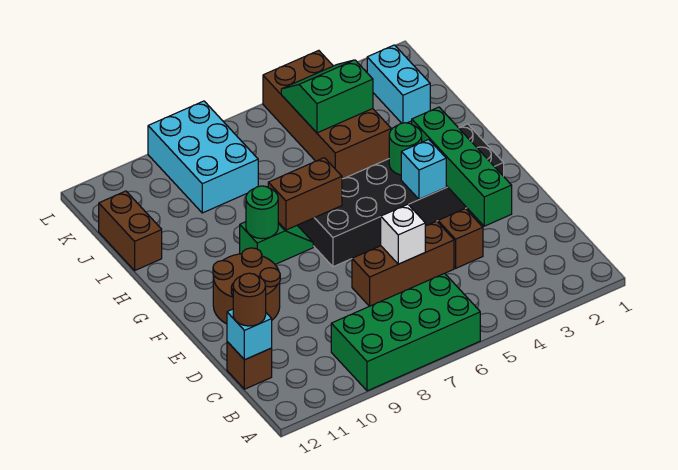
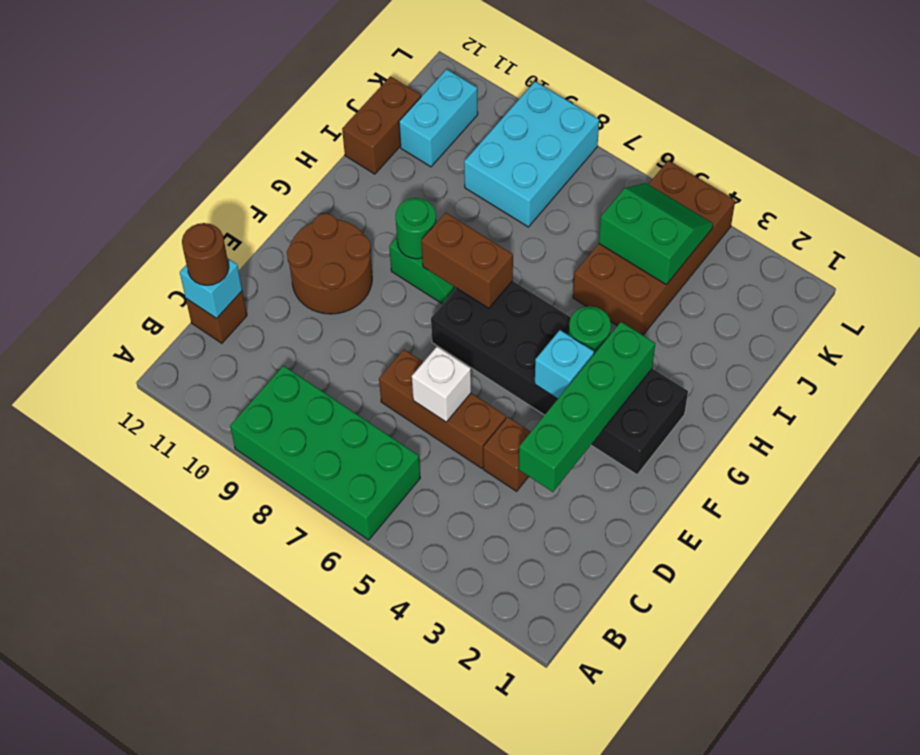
cyan 1x2 brick [367,45,430,123] -> cyan 1x2 brick moved to [399,69,478,167]

